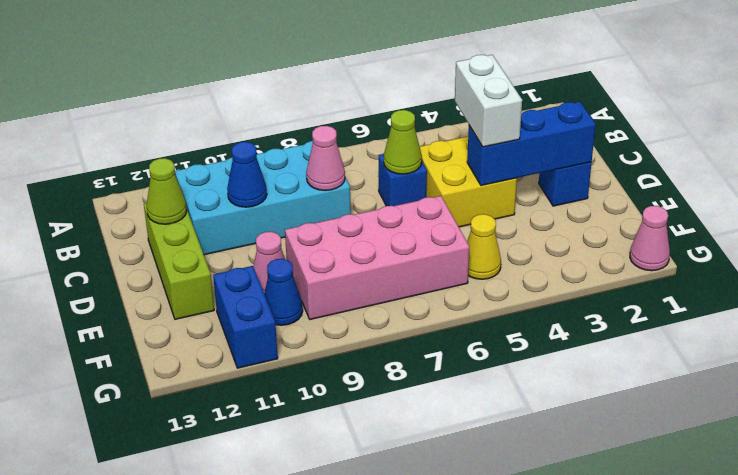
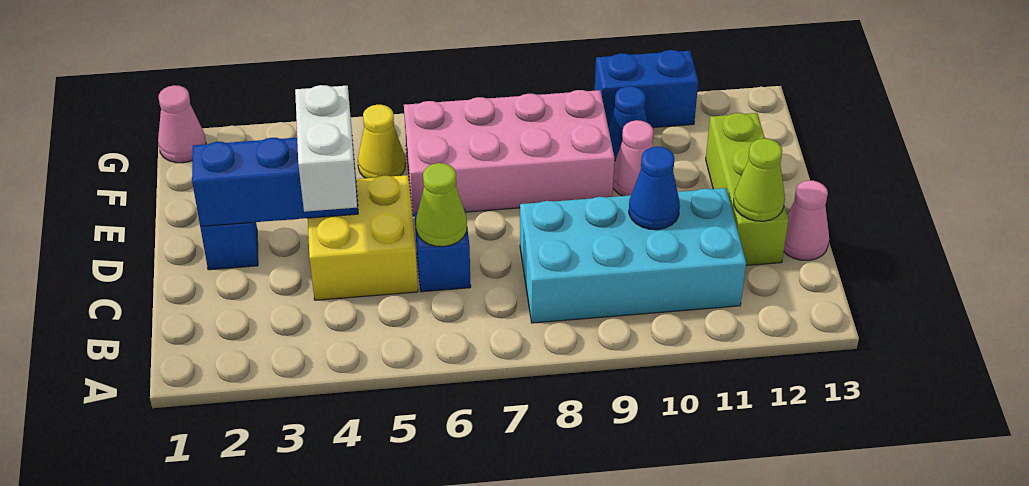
pink 1x1 cone [306,126,345,191] -> pink 1x1 cone moved to [784,181,829,260]
blue 1x2 brick [213,266,278,368] -> blue 1x2 brick turned to [595,50,698,128]

